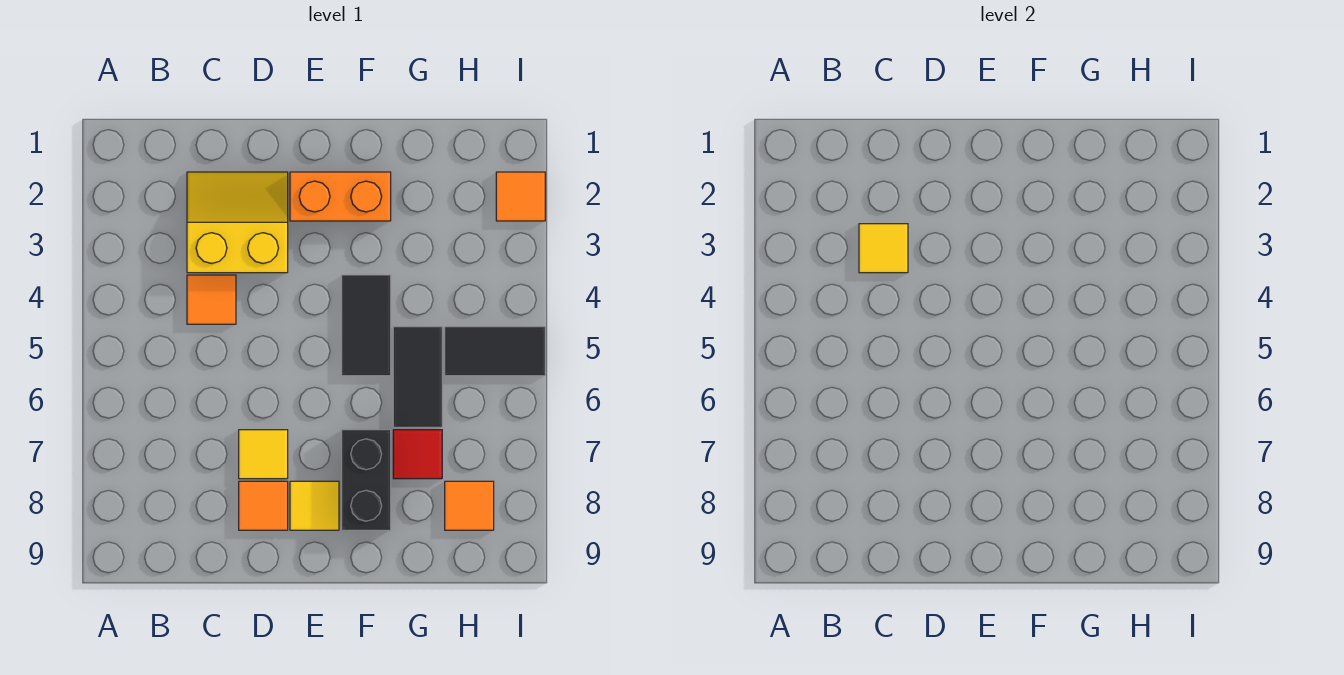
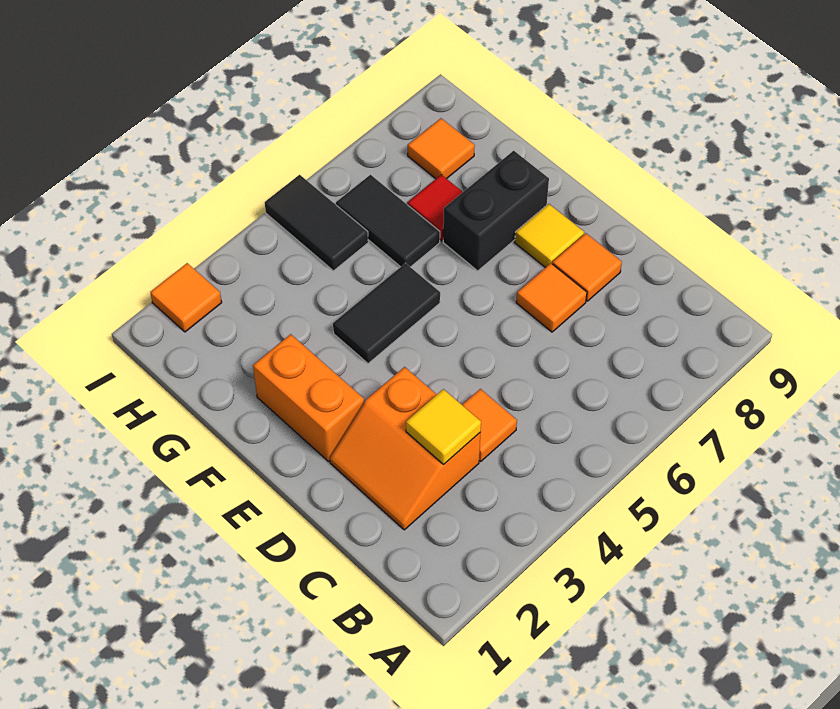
yellow 2x2 slope [187,172,288,273] -> orange 2x2 slope [330,367,481,530]
yellow 1x1 tile [239,430,288,479] -> orange 1x1 tile [516,263,587,332]
black 1x2 tile [393,327,442,427] -> black 1x2 tile turned to [336,175,440,267]

